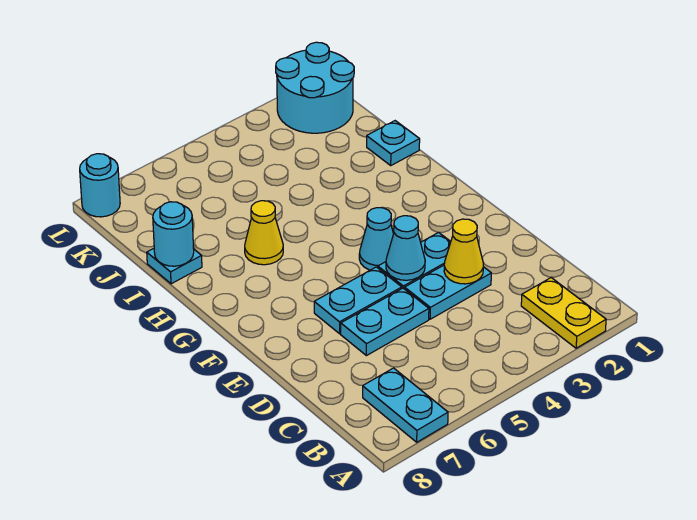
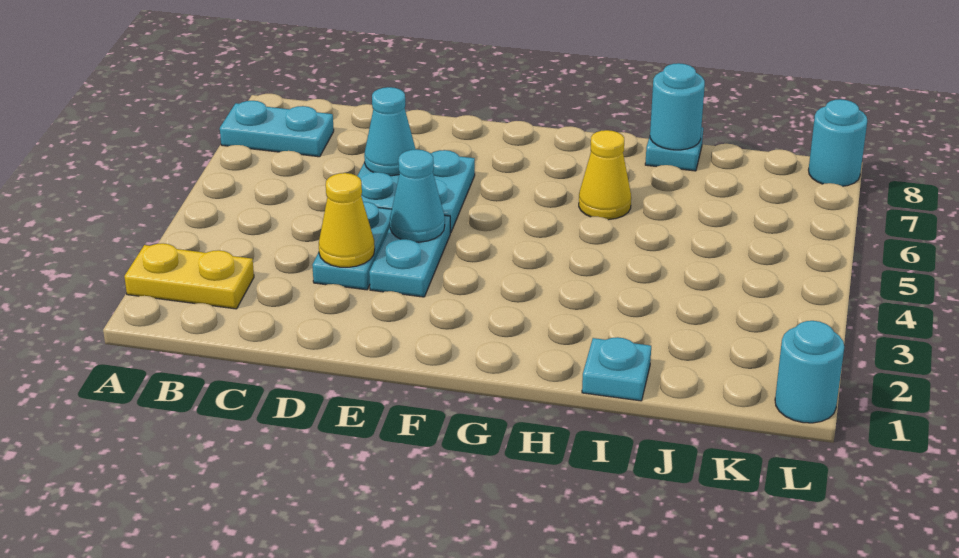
cyan 1x1 cone [359,208,394,270] -> cyan 1x1 cone moved to [364,87,416,176]
cyan 2x2 round brick [276,42,354,133] -> cyan 1x1 round brick [775,321,844,423]

